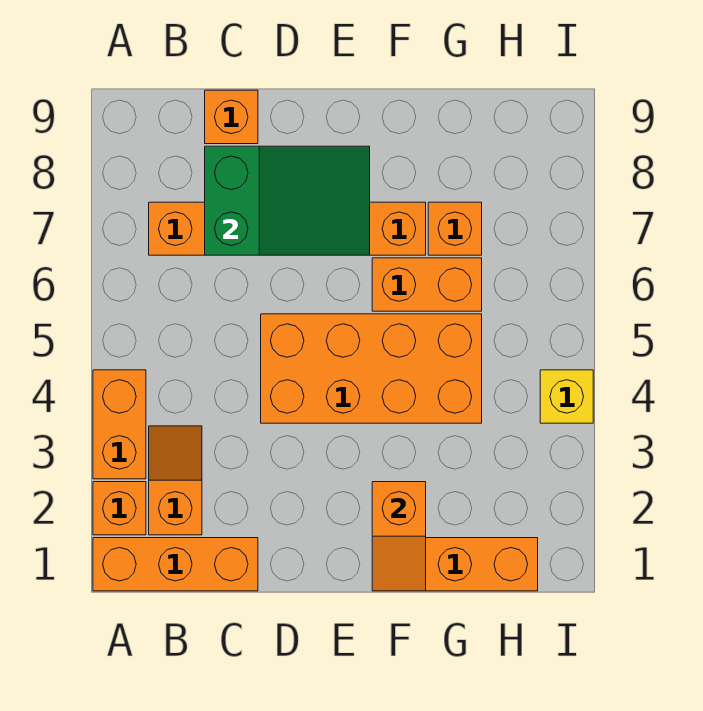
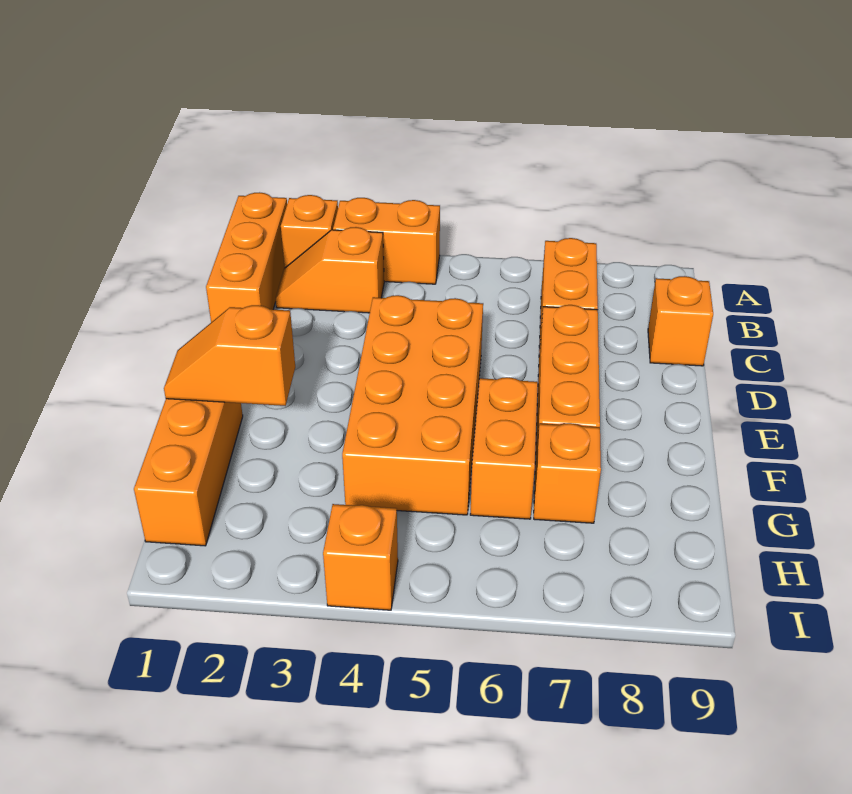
orange 1x2 slope [149,426,202,535] -> orange 1x2 slope turned to [276,227,384,313]
green 2x3 slope [205,146,370,255] -> none
yellow 1x1 brick [540,370,593,423] -> orange 1x1 brick [323,504,398,610]

